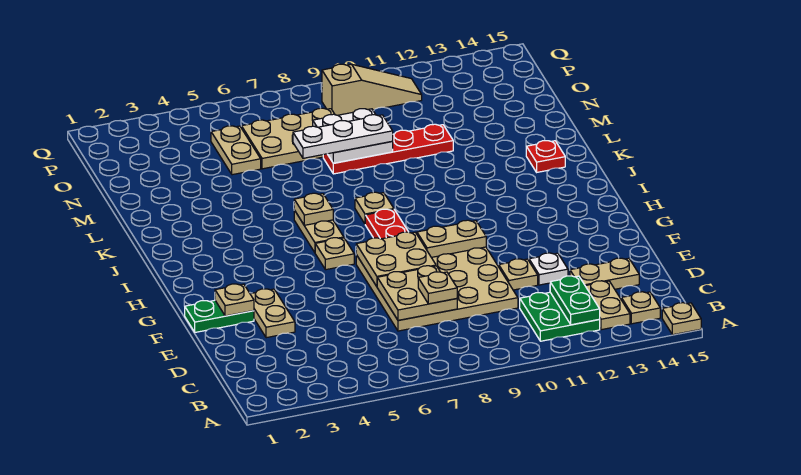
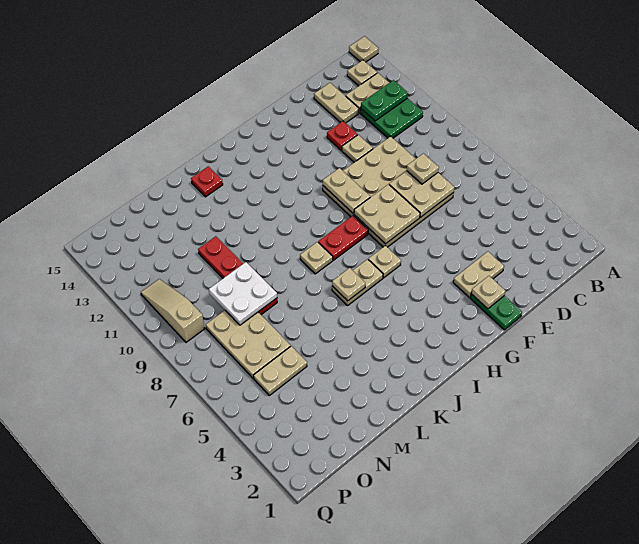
white 1x1 plate [529,253,568,285] -> red 1x1 plate [327,121,358,150]
white 1x3 plate [293,115,393,158] -> none

